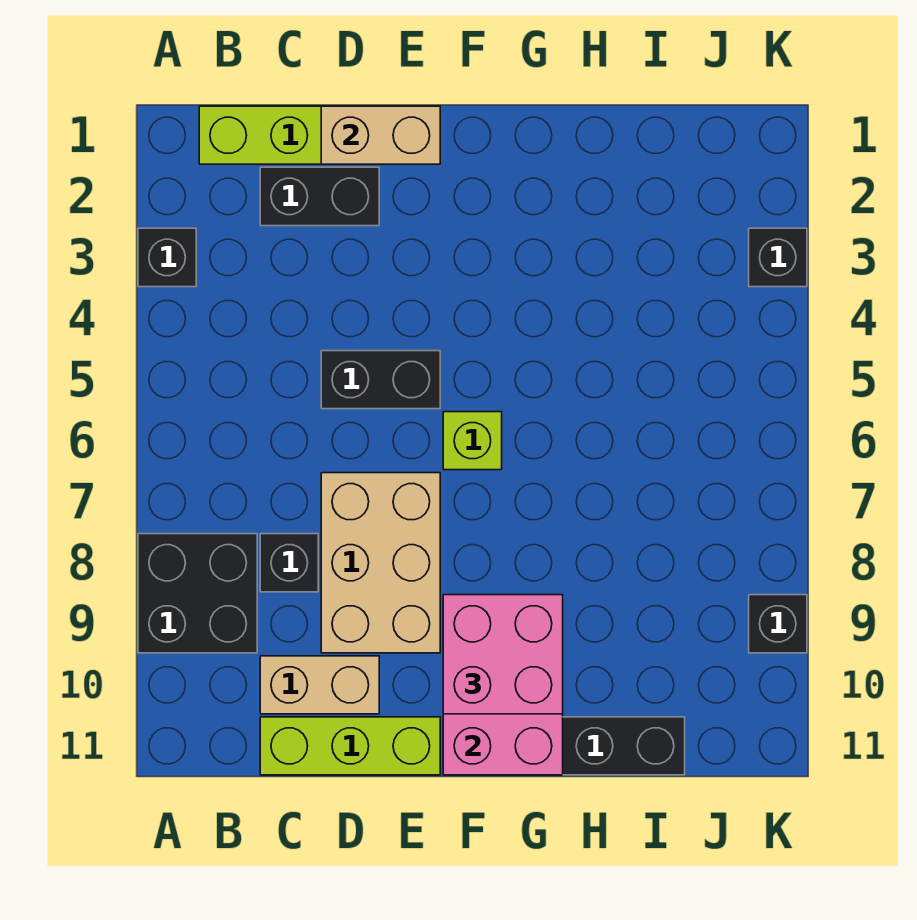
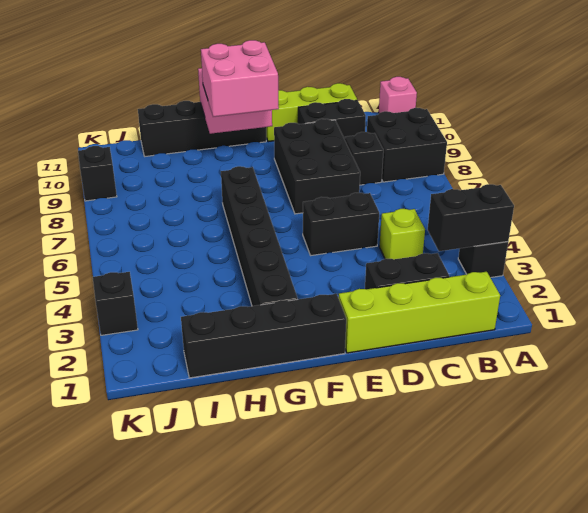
none -> black 1x2 brick [428,184,514,251]
none -> pink 1x1 brick [379,77,417,113]
tan 1x2 brick [260,656,379,714] -> black 1x2 brick [298,99,366,139]
tan 1x2 brick [321,106,440,164] -> none
tan 2x3 brick [321,473,440,653] -> black 2x3 brick [274,119,360,214]
none -> black 1x4 brick [181,294,346,378]
lime 1x1 brick [443,412,502,470] -> lime 1x1 brick moved to [379,209,425,259]
none -> black 1x6 brick [221,166,298,306]

